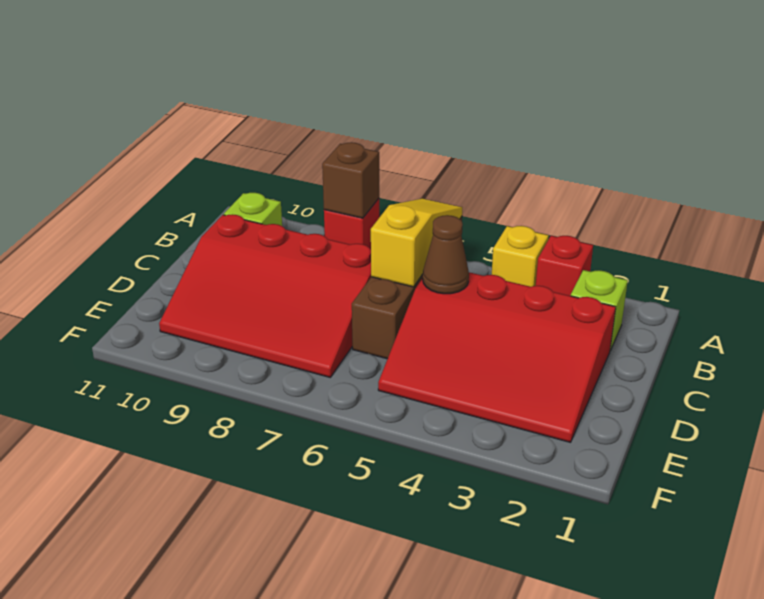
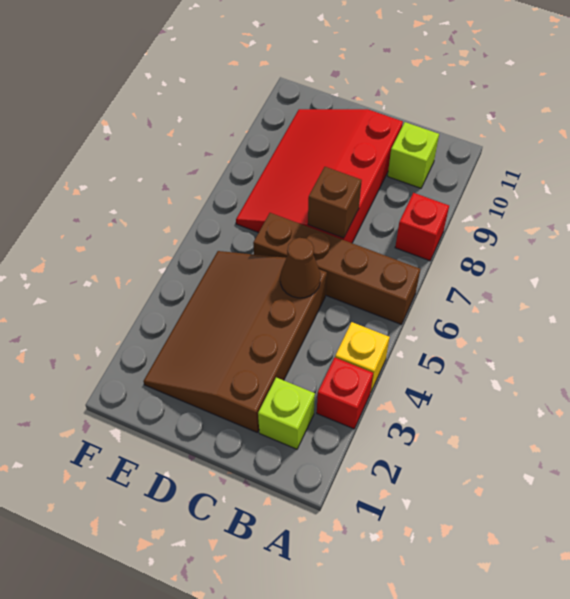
yellow 1x3 slope [371,199,462,287] -> none
brown 1x1 brick [322,142,379,218] -> brown 1x1 brick moved to [308,167,362,238]
red 3x4 slope [378,272,616,442] -> brown 3x4 slope [143,251,327,433]

